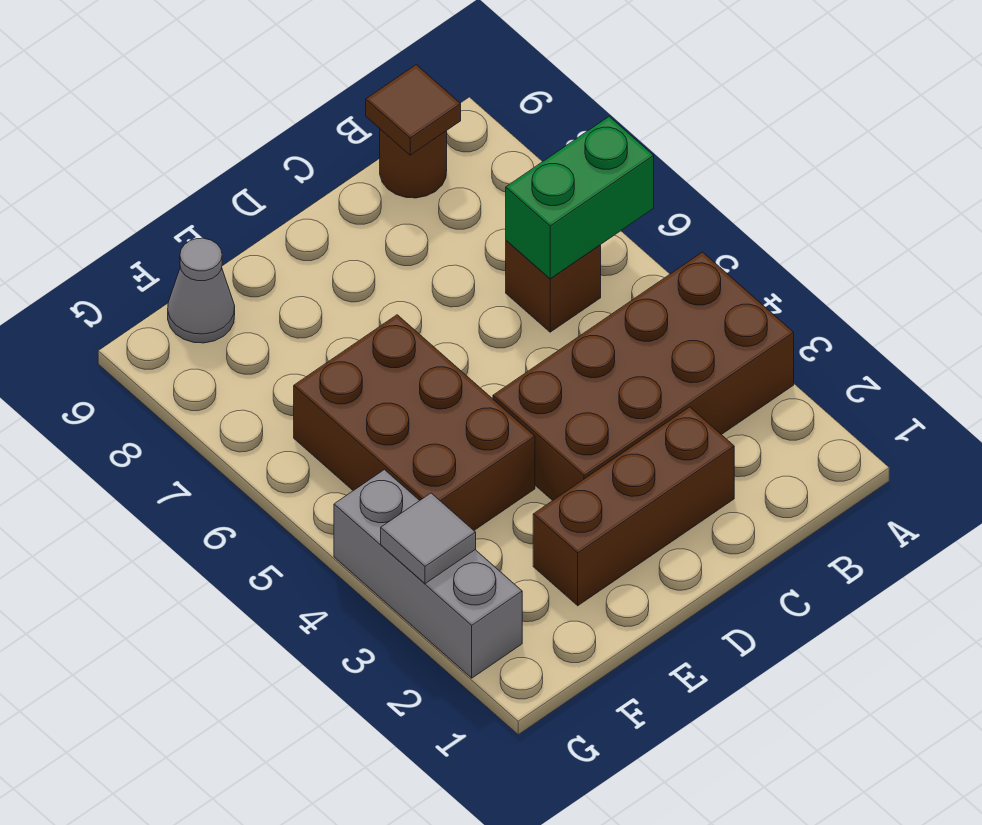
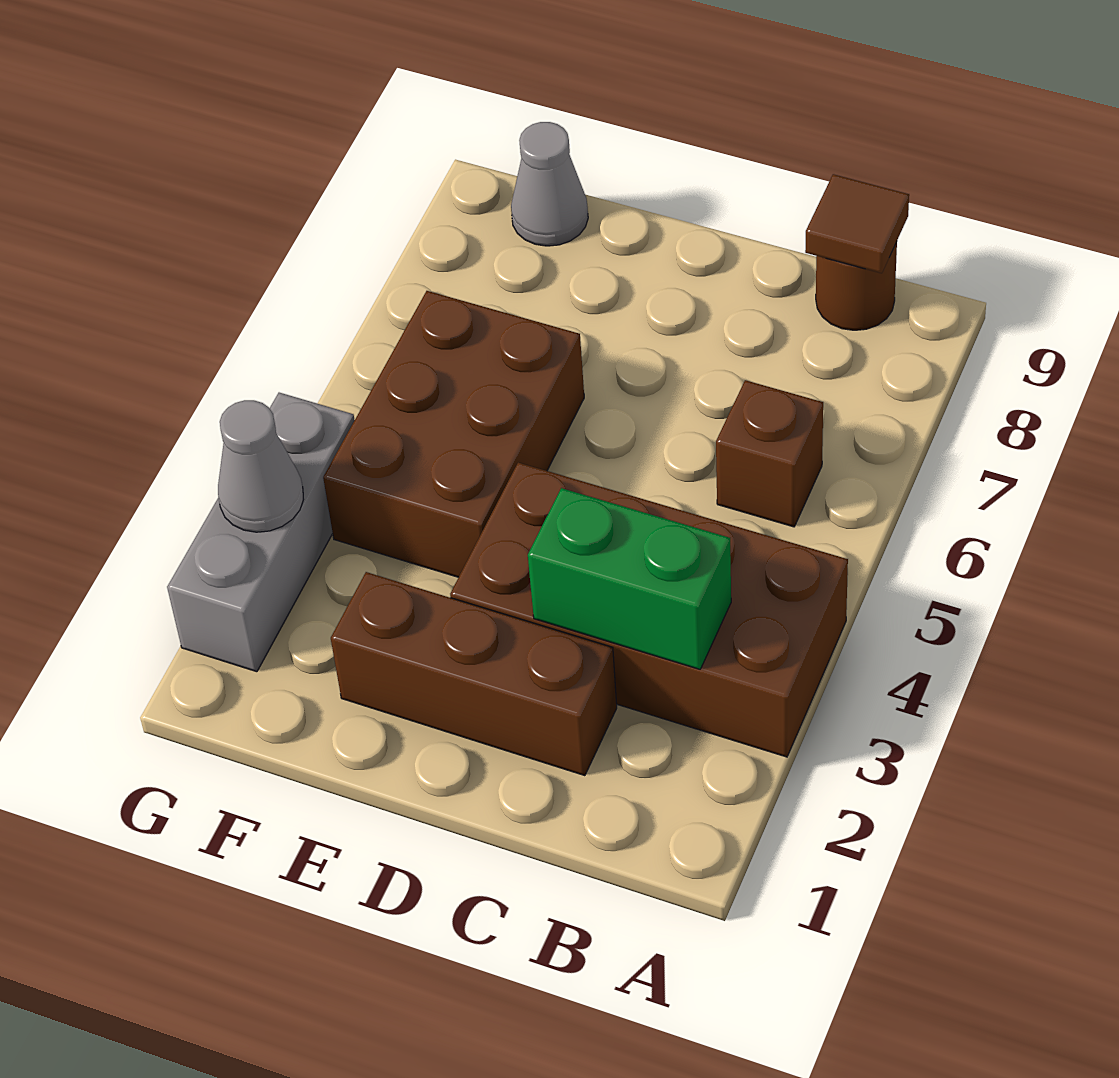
green 1x2 brick [506,116,654,279] -> green 1x2 brick moved to [528,488,731,669]
grey 1x1 tile [381,493,476,584] -> grey 1x1 cone [218,400,303,532]

